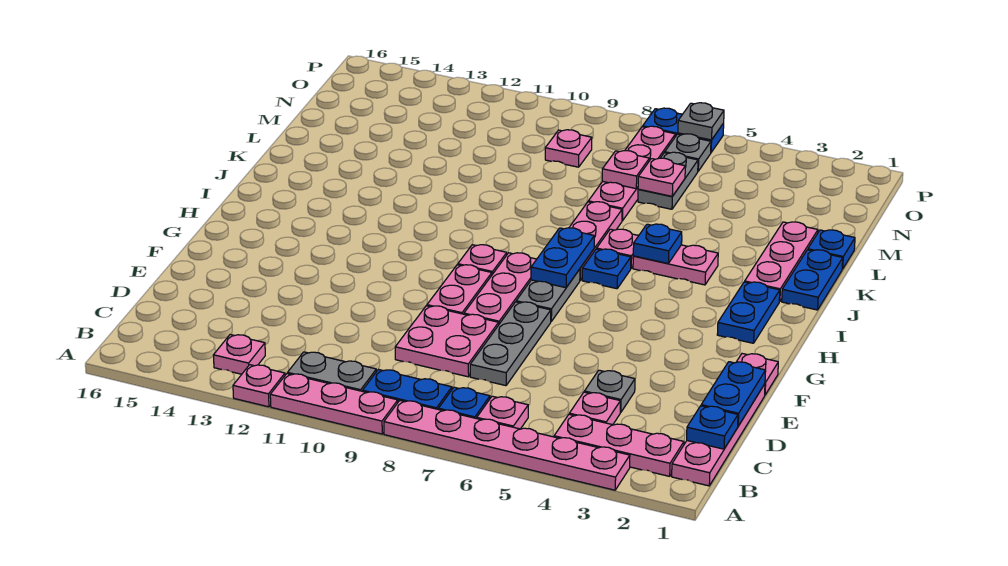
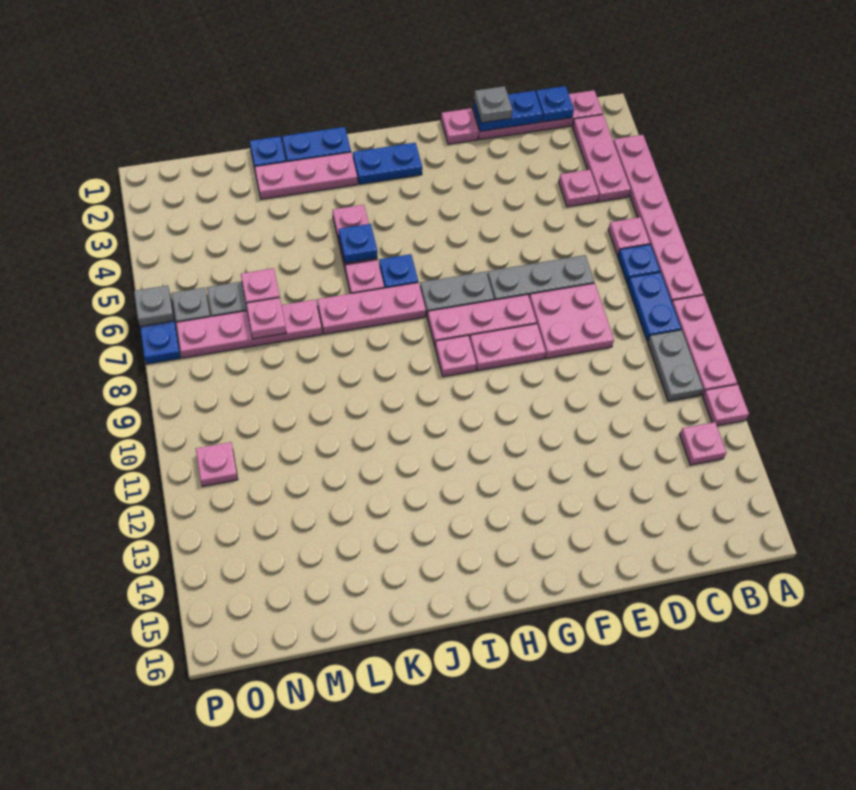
grey 1x1 plate [584,370,635,413] -> grey 1x1 plate moved to [474,86,513,123]
blue 1x2 plate [531,228,594,288] -> none
pink 1x1 plate [545,130,592,167] -> pink 1x1 plate moved to [196,442,238,486]

